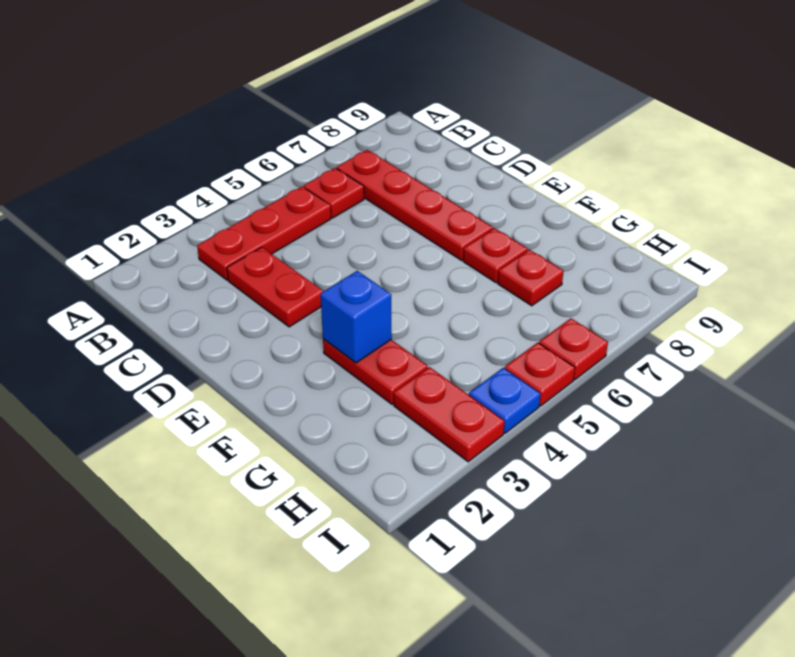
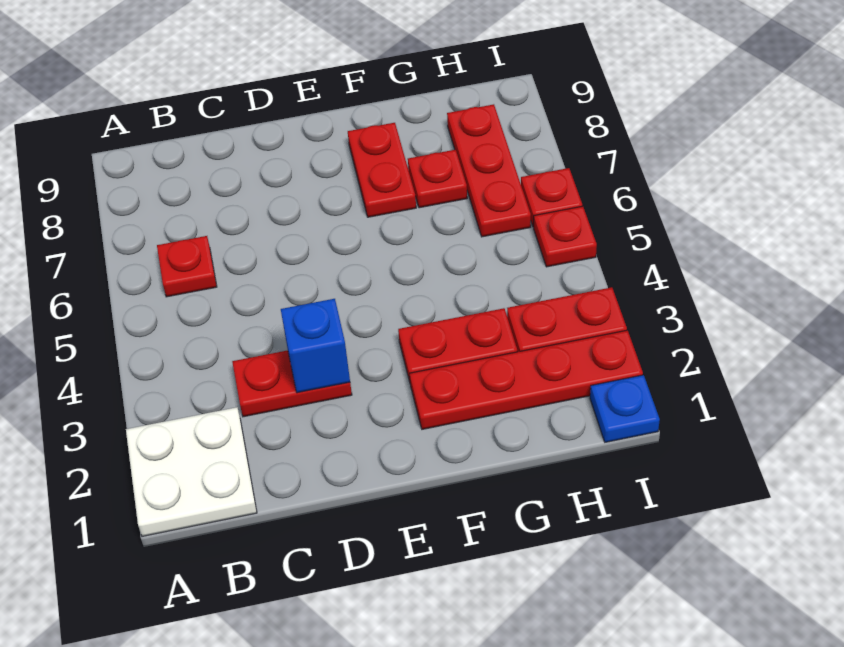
none -> white 2x2 plate [126,407,257,536]
red 1x3 plate [197,187,331,280] -> red 1x3 plate moved to [447,104,531,237]
red 1x4 plate [337,150,493,260] -> red 1x4 plate moved to [410,330,643,429]
blue 1x1 brick [321,271,392,363] -> blue 1x1 brick moved to [281,299,350,393]
red 1x1 plate [463,228,527,283] -> red 1x2 plate [348,123,416,217]
blue 1x1 plate [469,368,540,433] -> blue 1x1 plate moved to [590,375,660,442]

